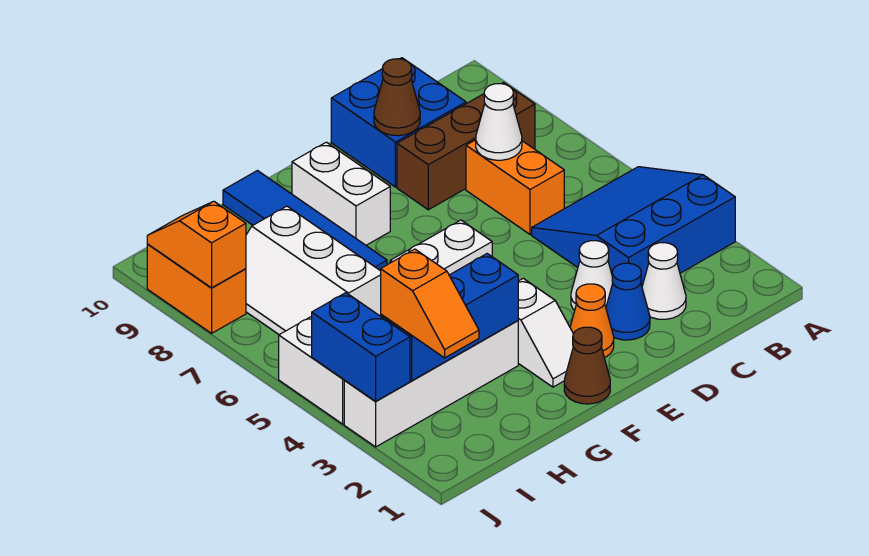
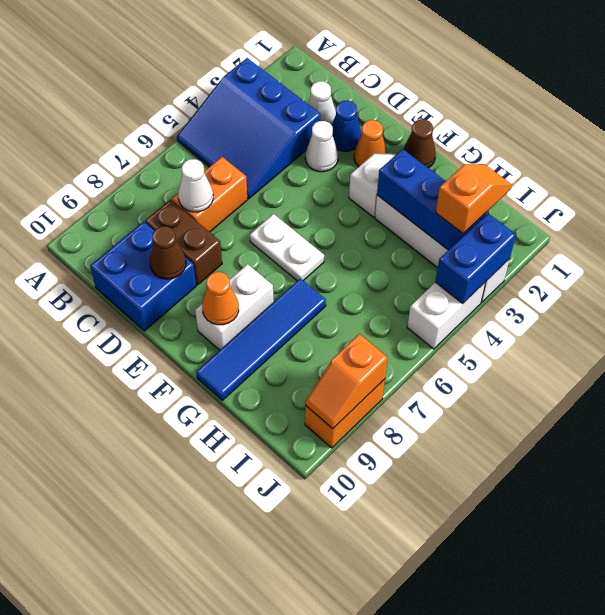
brown 1x3 brick [397,82,535,210] -> brown 1x2 brick [145,200,222,285]
none -> orange 1x1 cone [202,272,239,325]
white 2x3 slope [246,206,381,335] -> none

